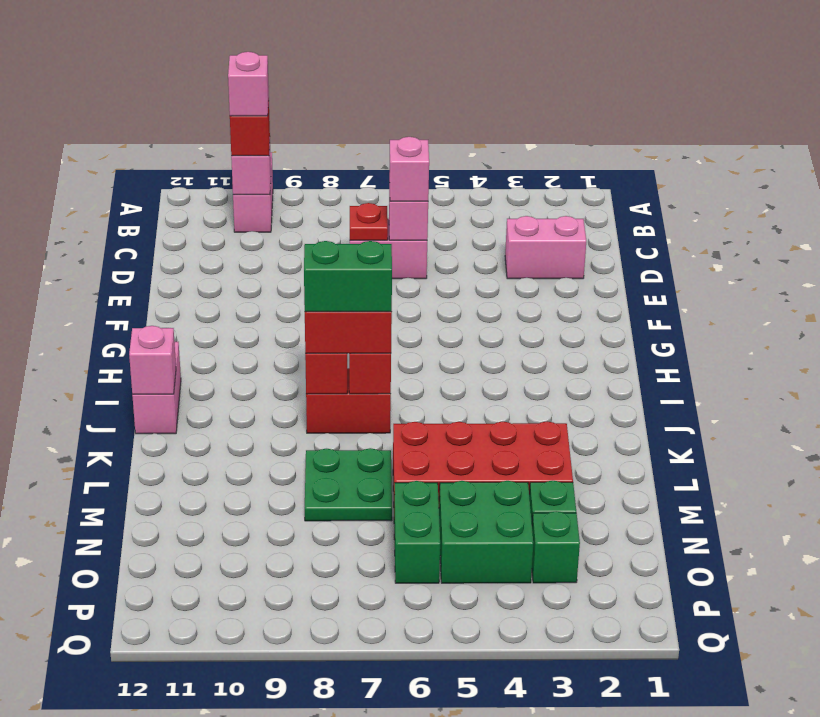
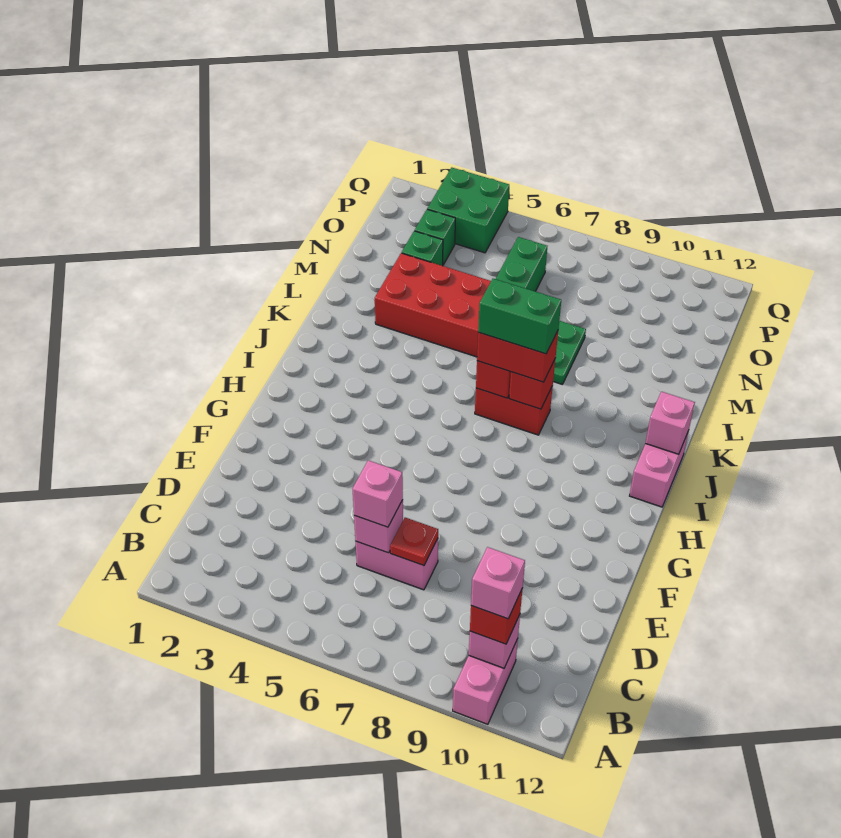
pink 1x2 brick [505,216,586,279] -> none
green 2x2 brick [439,481,533,583] -> green 2x2 brick moved to [427,168,509,253]

